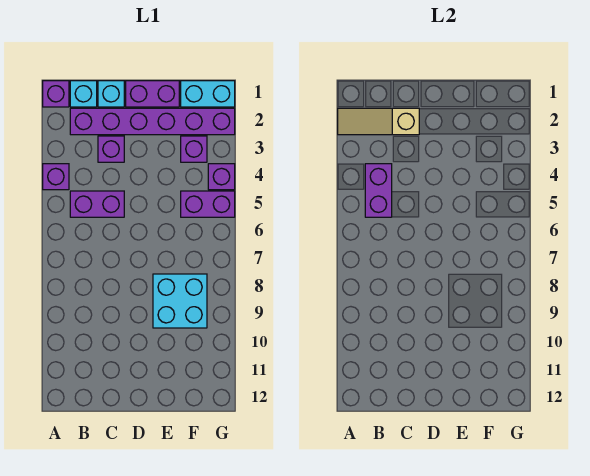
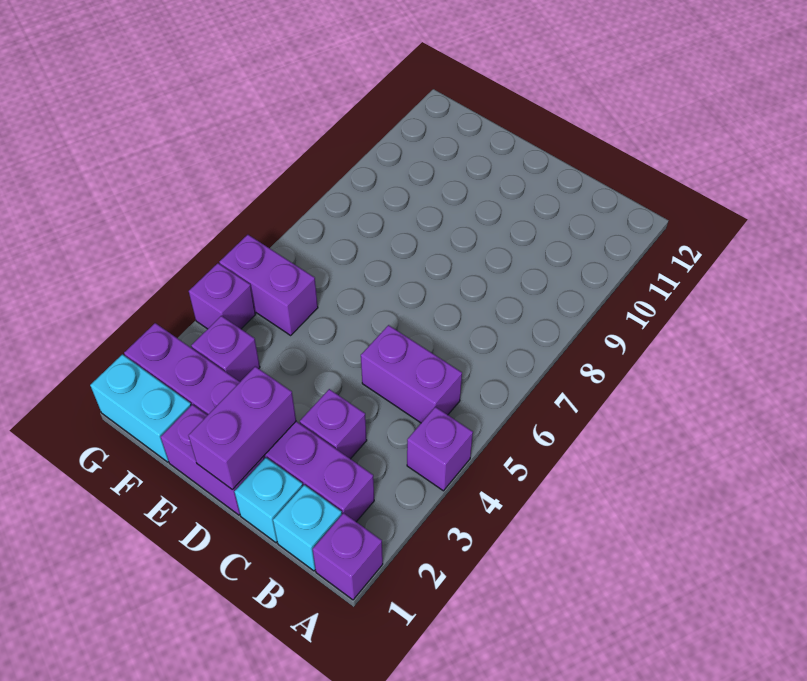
tan 1x3 slope [338,108,419,135] -> none
purple 1x2 brick [365,164,392,217] -> purple 1x2 brick moved to [188,366,296,490]
cyan 2x2 brick [153,274,207,328] -> none

